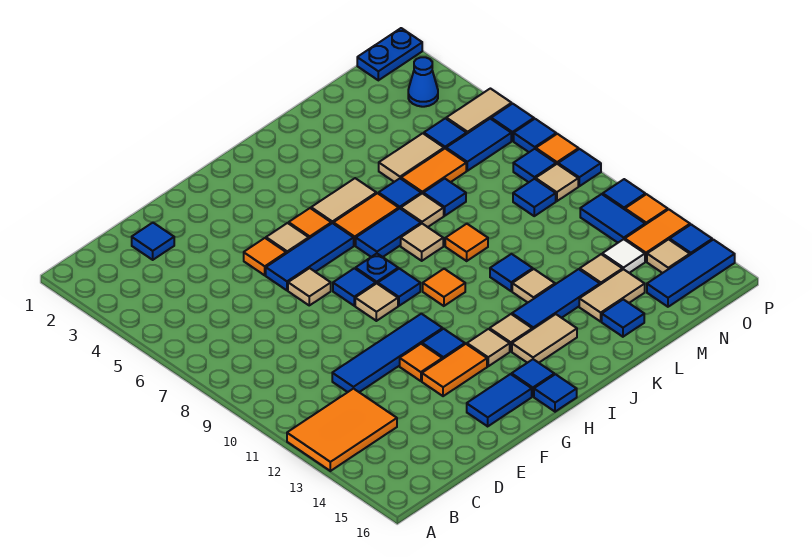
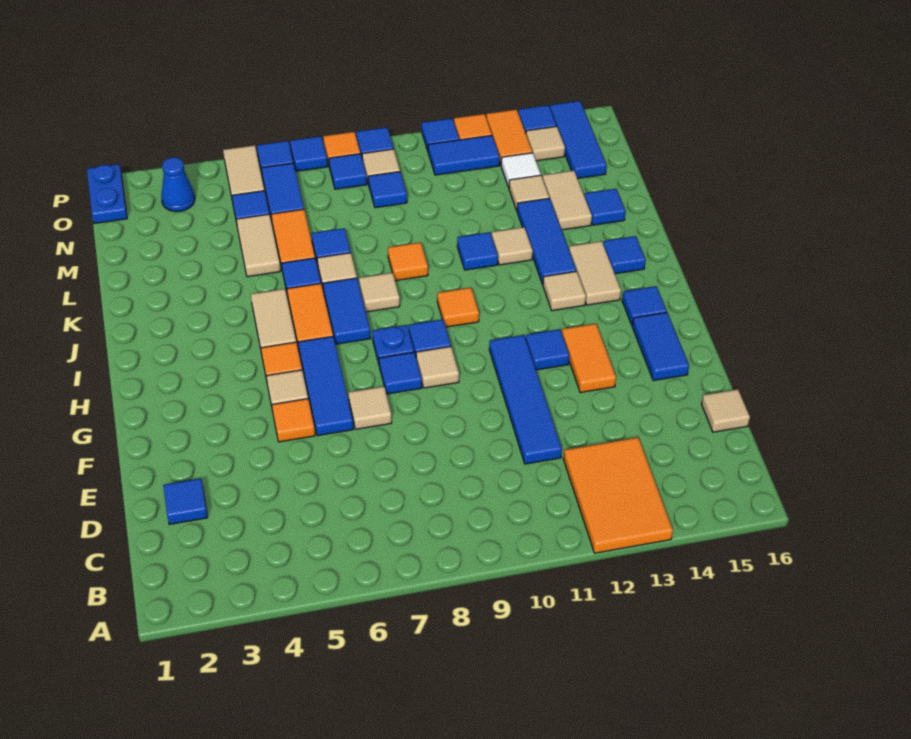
orange 1x1 tile [400,344,442,381] -> none
tan 1x1 tile [467,329,510,366] -> tan 1x1 tile moved to [701,389,750,432]
blue 1x1 tile [534,374,577,412] -> blue 1x1 tile moved to [603,236,646,274]

